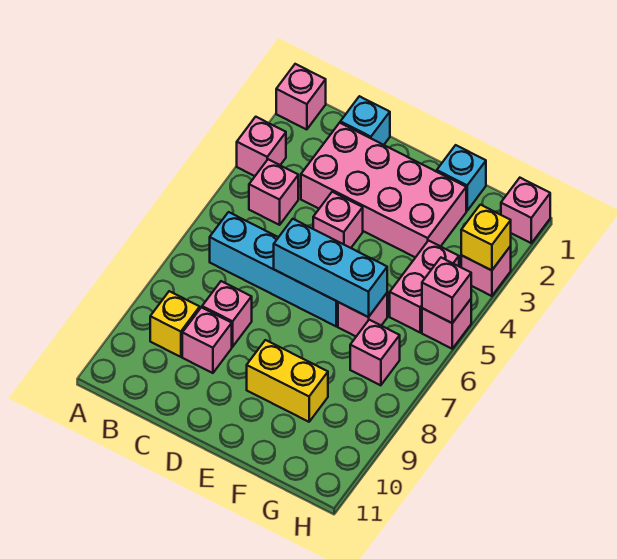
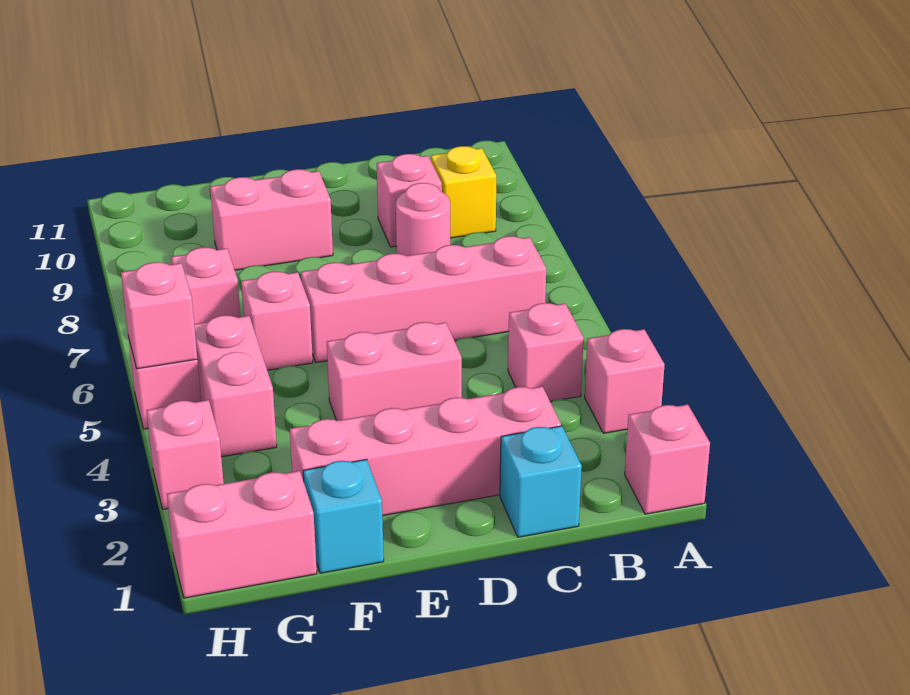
cyan 1x4 brick [210,212,338,326] -> pink 1x4 brick [301,236,546,363]
pink 2x4 brick [301,123,466,257] -> pink 1x4 brick [290,387,561,516]
pink 1x1 brick [202,281,252,347] -> pink 1x1 round brick [396,183,450,256]
pink 1x1 brick [313,192,363,248] -> pink 1x2 brick [327,322,462,421]
cyan 1x3 brick [274,219,387,317] -> none
yellow 1x2 brick [247,340,328,422] -> pink 1x2 brick [210,169,333,270]
pink 1x1 brick [501,178,550,243] -> pink 1x2 brick [167,471,317,598]
yellow 1x1 brick [461,205,511,270] -> none

